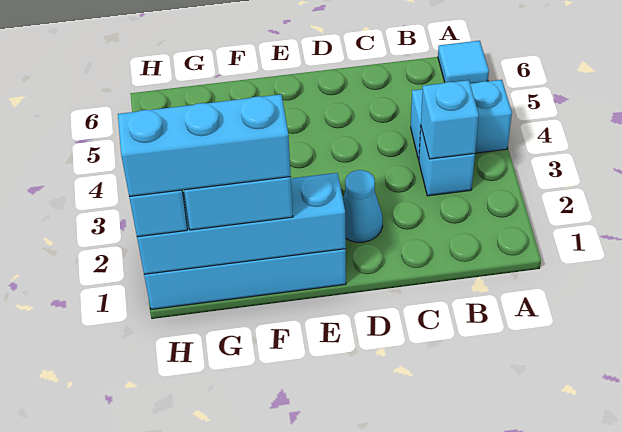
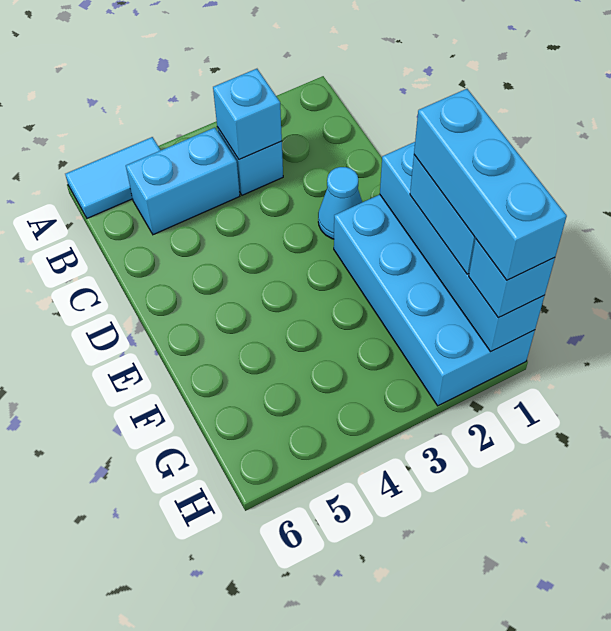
cyan 1x2 brick [411,80,512,160] -> cyan 1x2 brick turned to [126,128,240,235]
cyan 1x1 tile [438,41,489,83] -> cyan 1x2 tile [65,137,161,218]

